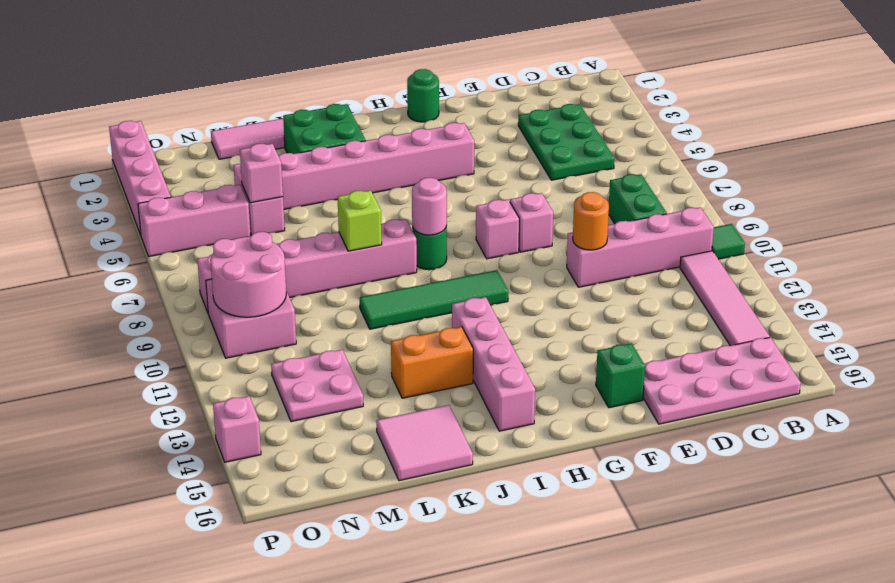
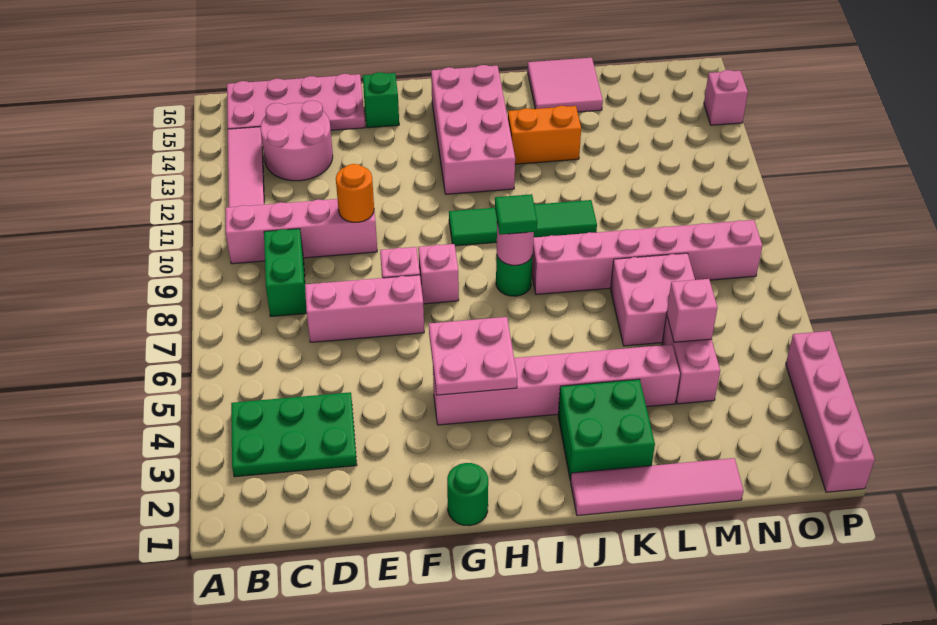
green 1x1 tile [712,224,745,259] -> green 1x1 tile moved to [495,194,537,235]
green 2x3 plate [518,104,614,180] -> green 2x3 plate turned to [231,392,357,477]
pink 1x4 brick [452,297,535,431] -> pink 2x4 brick [431,65,515,194]
lime 1x1 brick [338,190,382,251] -> none
pink 2x2 plate [271,350,363,422] -> pink 2x2 plate moved to [429,317,517,395]
pink 1x3 brick [138,185,251,256] -> pink 1x3 brick moved to [305,275,424,342]
pink 2x2 brick [206,279,296,358] -> pink 2x2 brick moved to [611,253,695,346]
pink 2x2 round brick [211,232,286,317] -> pink 2x2 round brick moved to [260,100,333,181]

